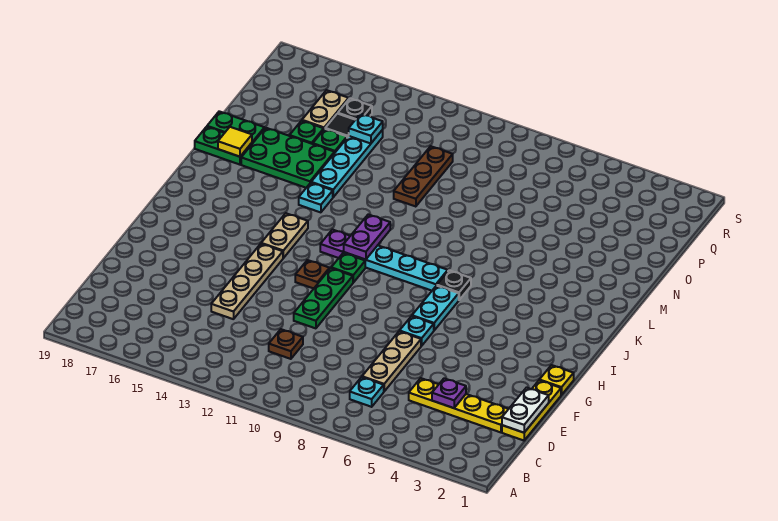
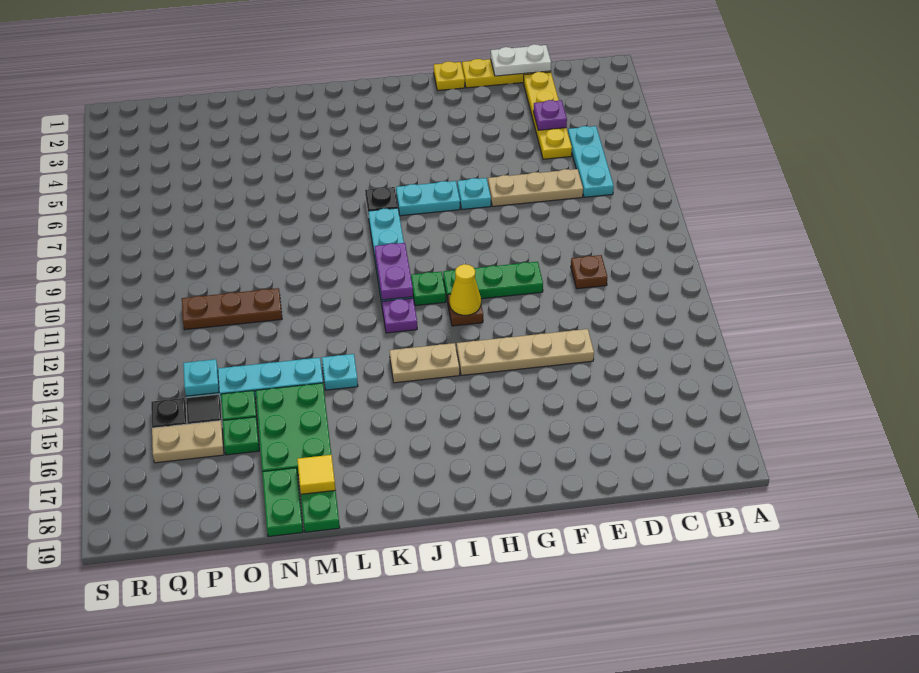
cyan 1x1 plate [350,377,384,407] -> cyan 1x3 plate [568,126,614,197]
none -> yellow 1x1 cone [450,264,481,315]
purple 1x2 plate [344,214,390,260] -> purple 1x2 plate turned to [375,243,413,300]

